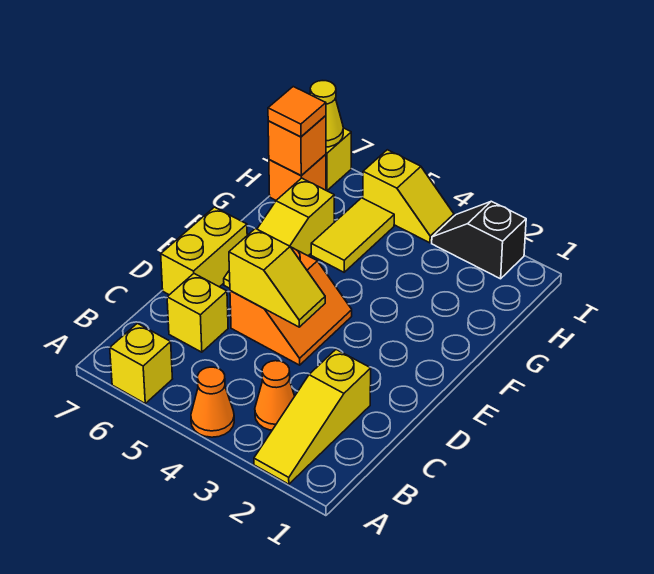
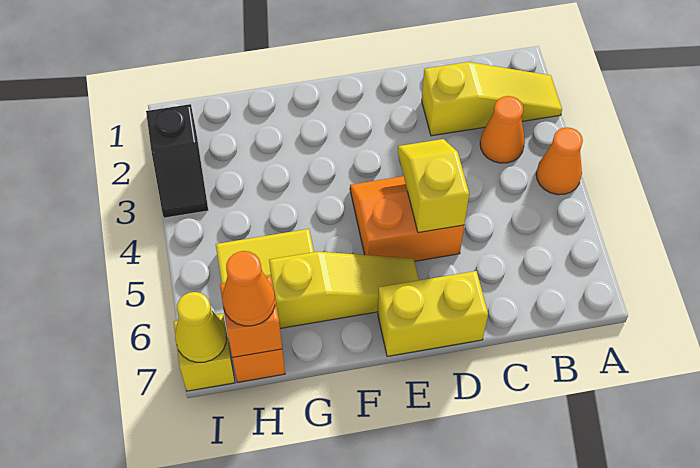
yellow 1x1 brick [110,323,172,403] -> none
yellow 1x1 brick [167,274,228,352] -> none
orange 1x1 tile [268,87,326,137] -> orange 1x1 cone [222,251,275,326]
yellow 1x2 slope [363,150,454,243] -> none

